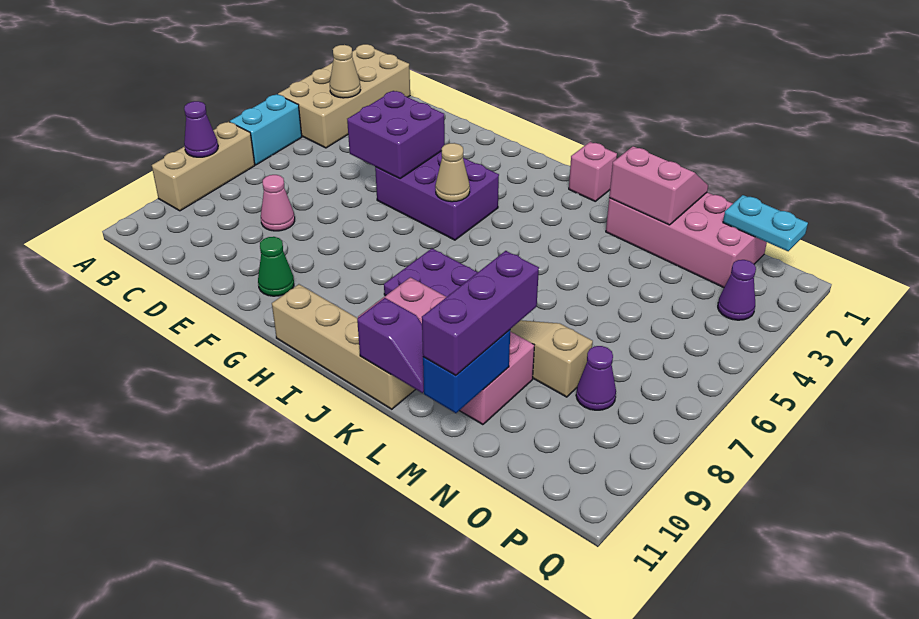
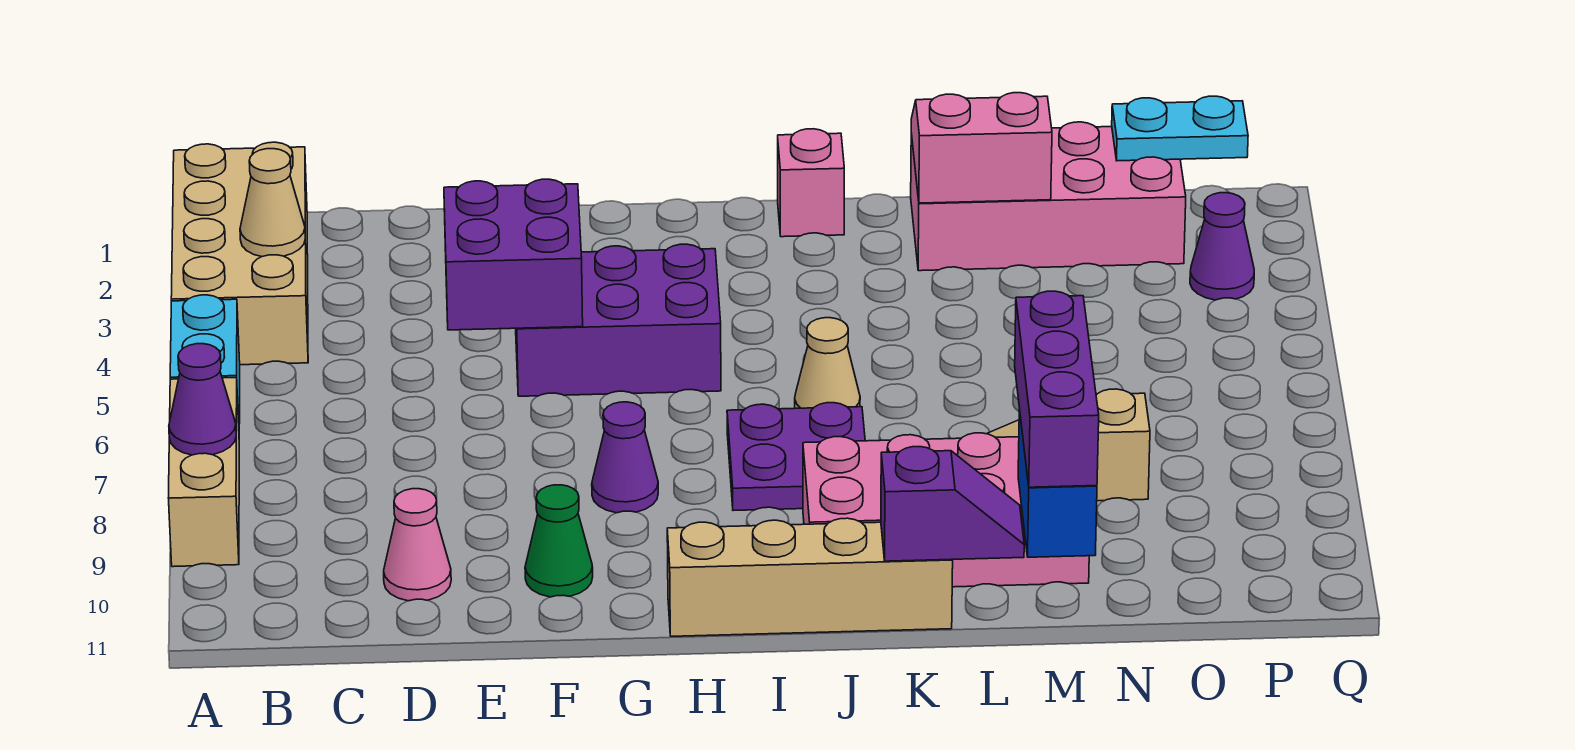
pink 1x1 cone [261,175,295,231] -> pink 1x1 cone moved to [384,489,451,601]
tan 1x1 cone [435,143,470,202] -> tan 1x1 cone moved to [795,318,860,408]
purple 1x1 cone [576,346,616,410] -> purple 1x1 cone moved to [592,402,658,513]

